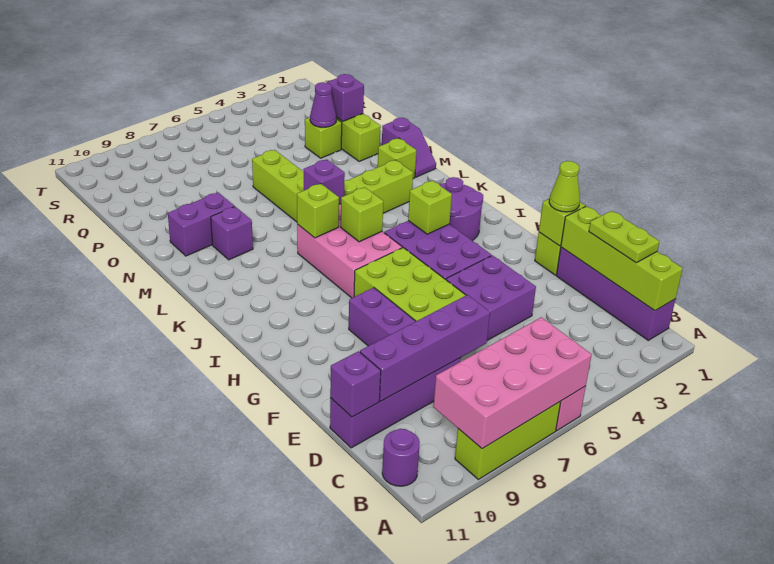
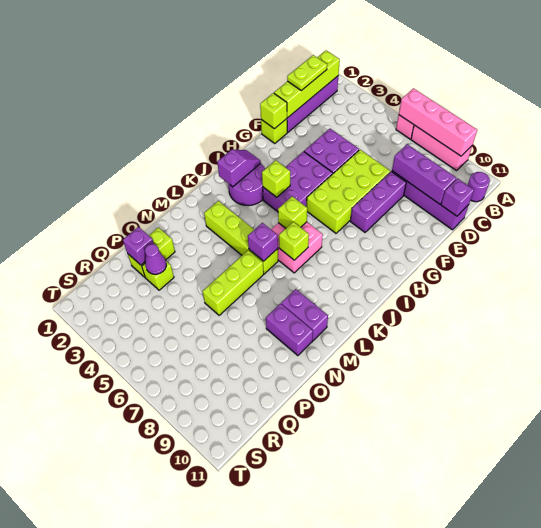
pink 2x4 brick [433,317,592,449] -> pink 1x4 brick [399,88,477,156]
lime 1x3 brick [455,401,561,479] -> pink 1x3 brick [411,125,472,171]
purple 1x4 brick [360,295,490,401] -> purple 1x3 brick [392,144,457,204]
lime 1x1 cone [549,161,580,212] -> none
pink 2x3 brick [297,205,402,298] -> pink 2x2 brick [271,222,323,273]
purple 1x2 slope [382,118,436,177] -> purple 1x2 slope moved to [217,150,261,187]
lime 1x1 brick [378,138,416,179] -> none
purple 1x1 brick [211,207,253,260] -> purple 1x2 brick [281,289,328,341]

